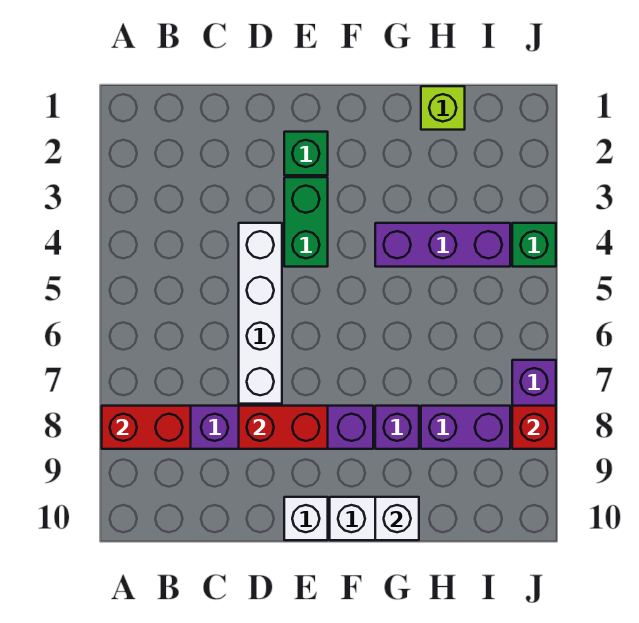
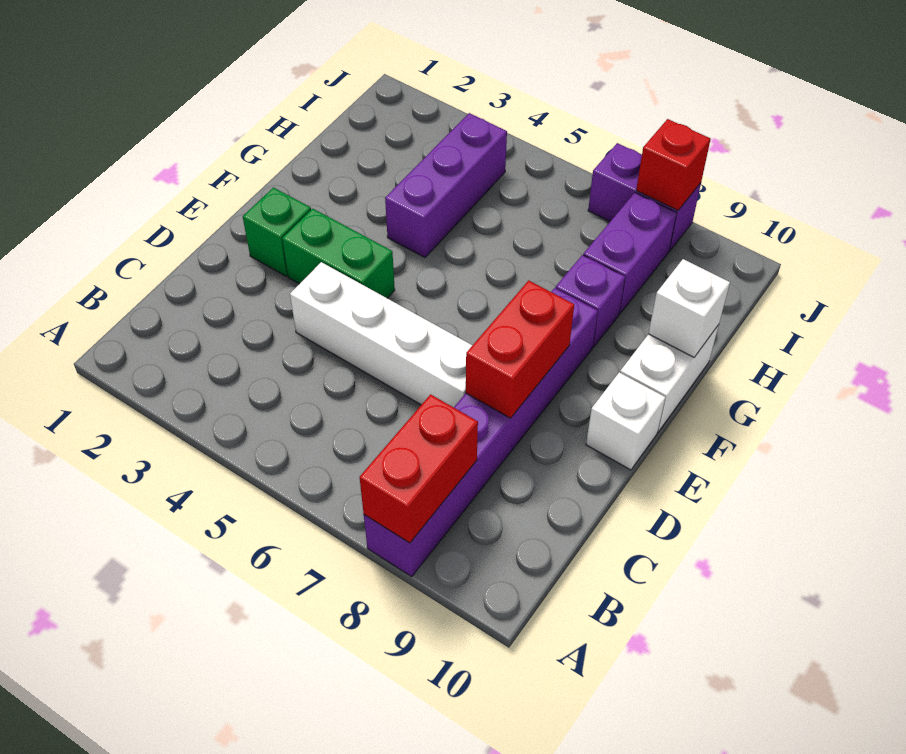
lime 1x1 brick [421,86,465,130] -> none
green 1x1 brick [512,223,556,267] -> none

